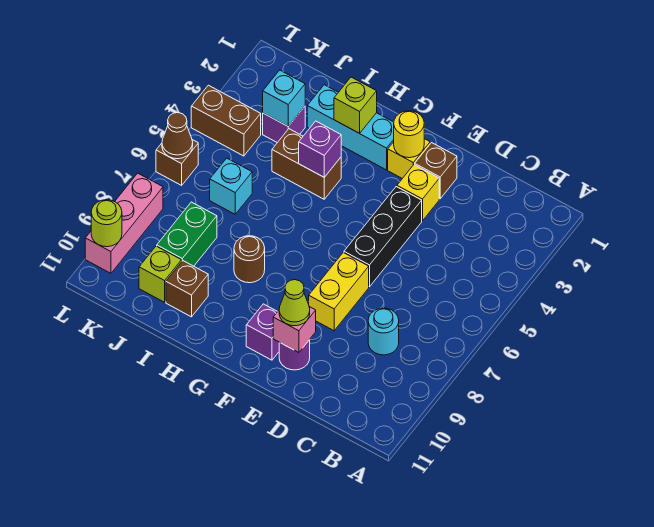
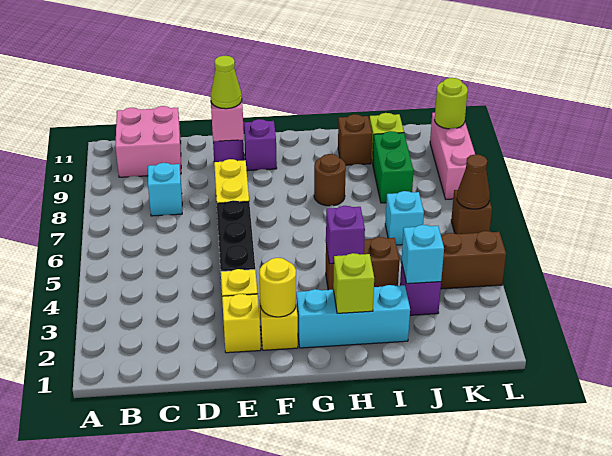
none -> pink 2x2 brick [115,106,181,177]
cyan 1x1 round brick [368,308,399,355] -> cyan 1x1 brick [148,163,182,216]
brown 1x1 brick [415,143,457,199] -> yellow 1x1 brick [222,294,261,353]

